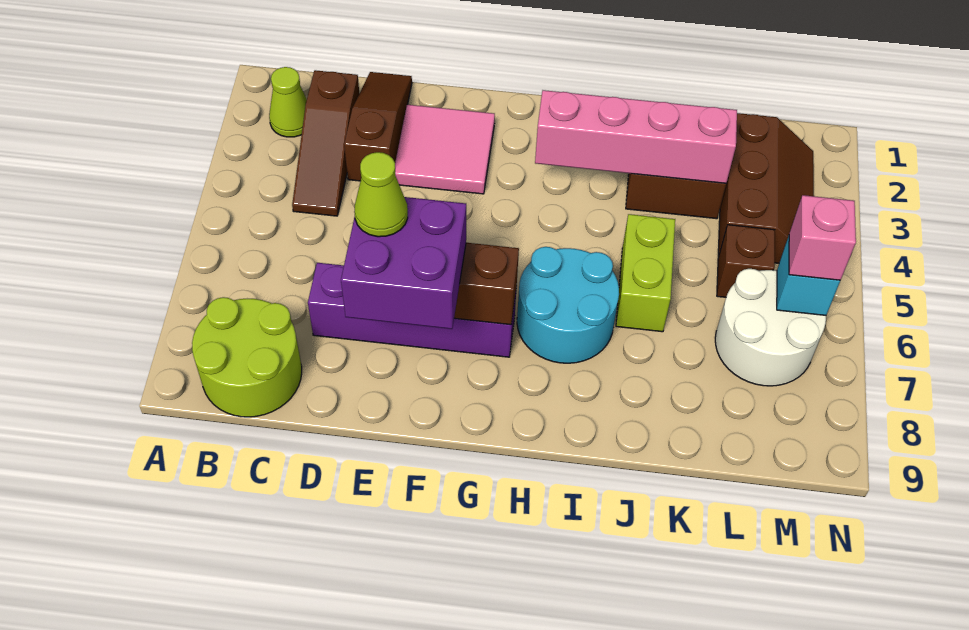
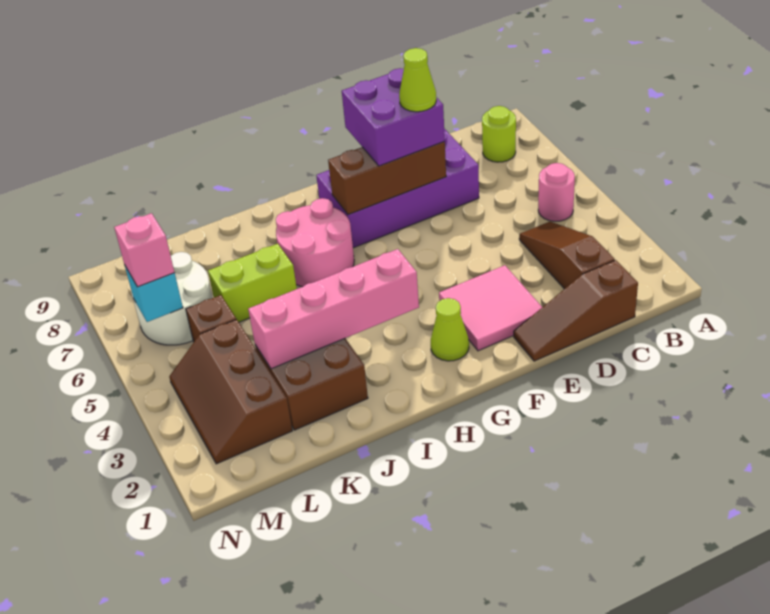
lime 1x1 cone [269,67,307,137] -> lime 1x1 cone moved to [431,298,469,361]
none -> pink 1x1 round brick [538,163,575,221]
lime 2x2 round brick [192,297,302,417] -> lime 1x1 round brick [482,106,516,162]
brown 1x3 slope [344,72,412,181] -> brown 1x3 slope turned to [514,260,638,361]
purple 1x4 brick [308,263,517,357] -> purple 2x4 brick [316,129,479,248]
cyan 2x2 round brick [517,247,619,363] -> pink 2x2 round brick [276,198,354,287]
lime 1x2 brick [616,214,675,332] -> lime 1x2 brick turned to [208,244,297,322]

